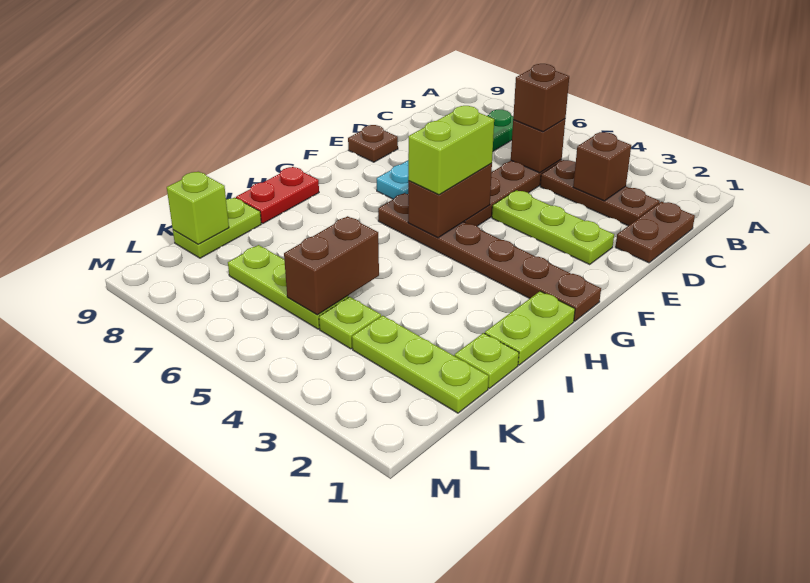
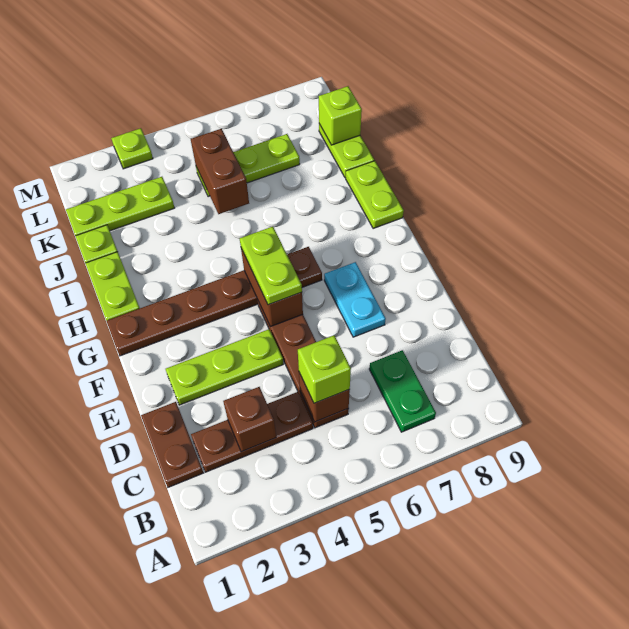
brown 1x1 brick [513,64,569,132] -> lime 1x1 brick [298,335,351,403]
brown 1x1 plate [348,125,398,162] -> none
lime 1x2 brick [408,106,494,195] -> lime 1x2 plate [240,227,302,305]
red 1x2 plate [236,167,319,223] -> lime 1x2 plate [346,161,404,229]
lime 1x1 plate [319,297,381,349] -> lime 1x1 plate moved to [111,128,153,169]

